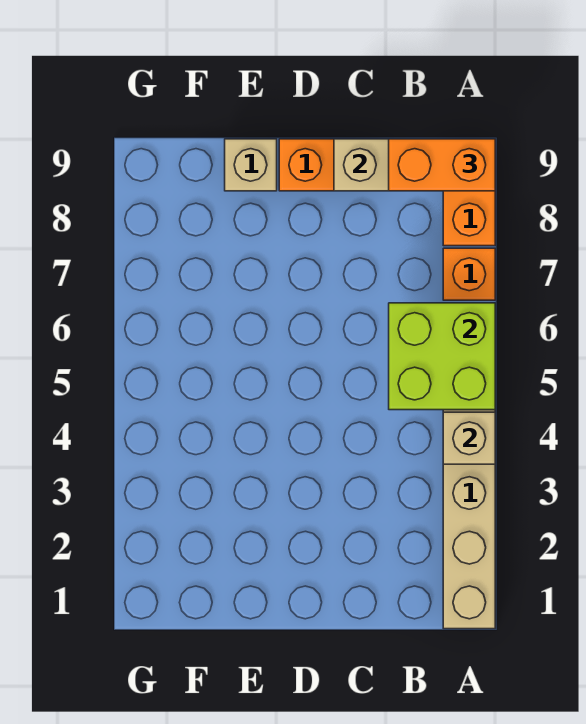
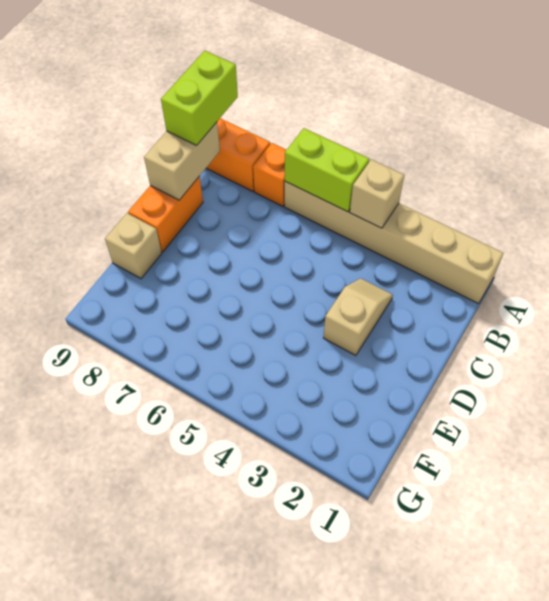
lime 2x2 brick [389,303,495,410] -> lime 1x2 brick [285,128,369,212]
orange 1x2 brick [389,139,495,191] -> lime 1x2 brick [161,51,238,145]
none -> tan 1x2 slope [323,279,393,356]

